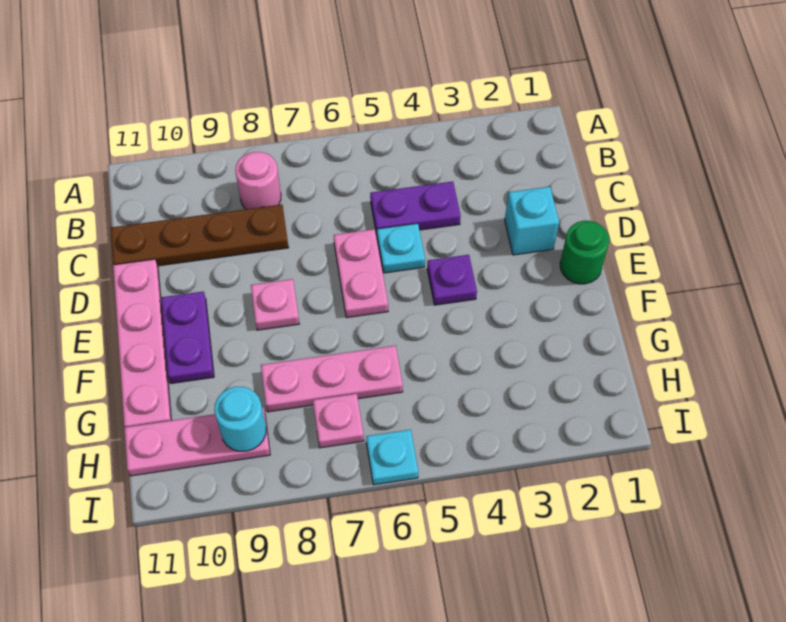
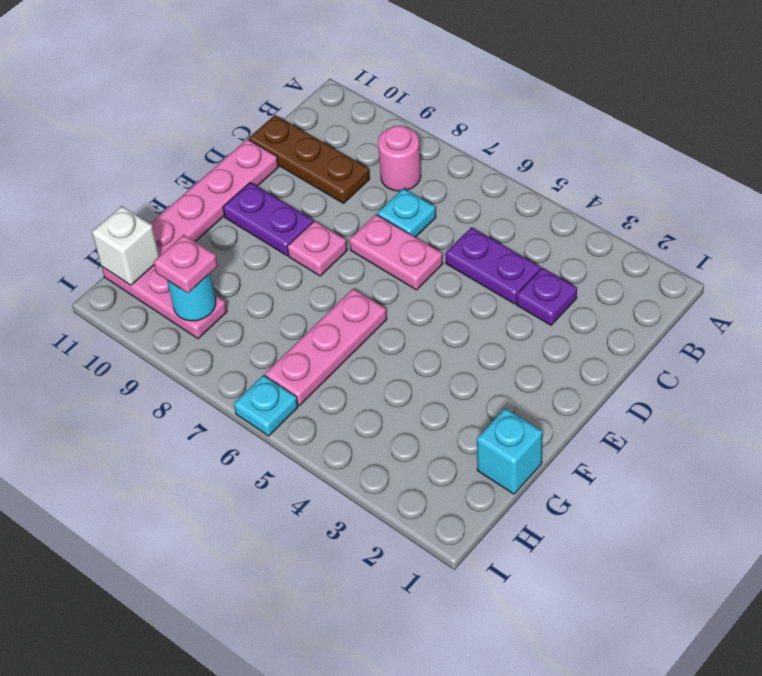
brown 1x4 plate [111,204,289,266] -> brown 1x3 plate [249,115,370,203]
cyan 1x1 brick [505,187,559,255] -> cyan 1x1 brick moved to [477,408,543,494]
cyan 1x1 plate [377,223,425,273] -> cyan 1x1 plate moved to [377,188,436,237]
pink 1x2 plate [334,229,388,318] -> pink 1x2 plate turned to [349,214,443,290]
green 1x1 round brick [560,221,609,284] -> none
purple 1x1 plate [427,255,477,305] -> purple 1x1 plate moved to [516,268,577,325]
purple 1x2 plate [161,291,214,384] -> purple 1x2 plate turned to [223,182,313,256]
pink 1x3 plate [261,346,403,412] -> pink 1x3 plate turned to [265,289,387,405]
pink 1x1 plate [313,394,364,448] -> pink 1x1 plate moved to [153,235,218,293]
none -> white 1x1 brick [92,206,159,285]

